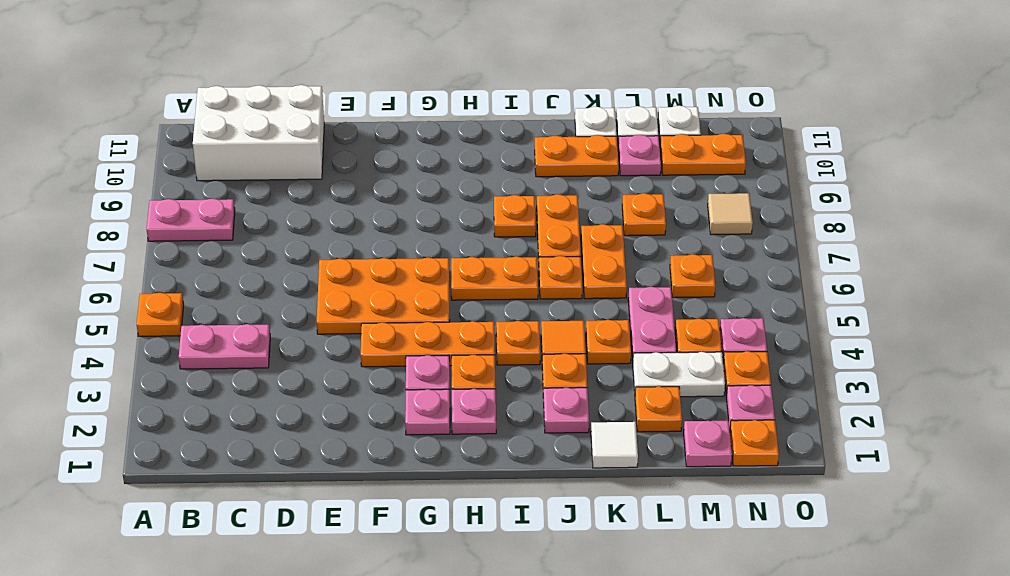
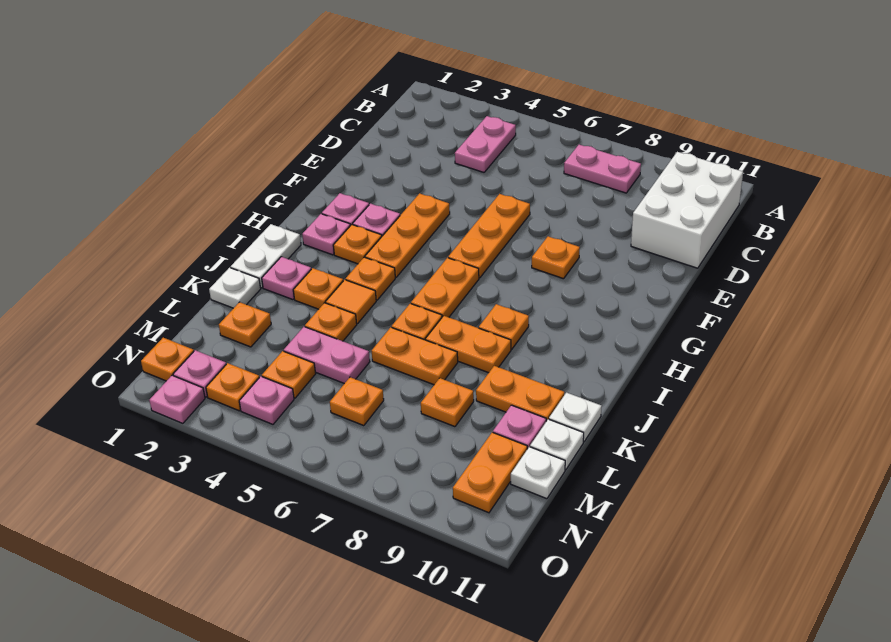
orange 1x1 plate [137,293,184,336] -> orange 1x1 plate moved to [532,236,580,279]
pink 1x2 plate [147,198,235,241] -> pink 1x2 plate turned to [564,145,641,193]
orange 2x3 plate [317,257,450,334] -> orange 1x3 plate [448,194,530,278]
orange 1x2 plate [535,135,619,177] -> orange 1x2 plate turned to [476,366,565,421]
white 1x1 tile [591,422,638,468] -> white 1x1 plate [209,268,261,308]
white 1x2 plate [633,352,725,397] -> white 1x2 plate moved to [231,224,301,288]
pink 1x1 plate [684,421,732,467] -> pink 1x1 plate moved to [149,375,205,423]
tan 1x1 tile [708,193,753,235] -> none

